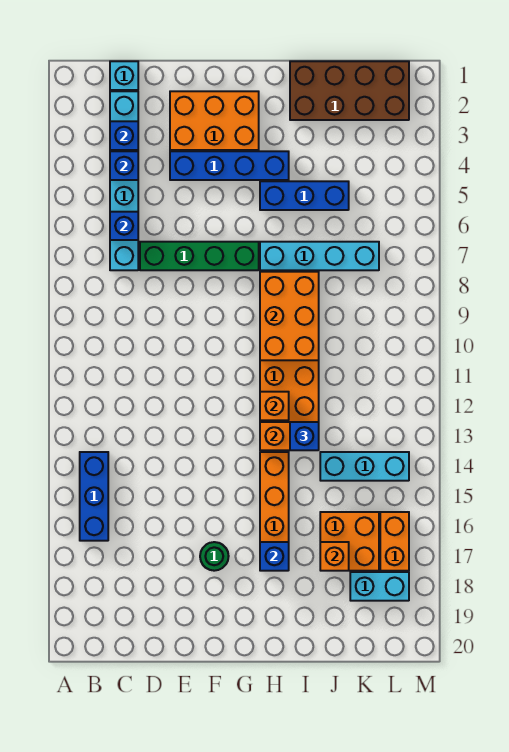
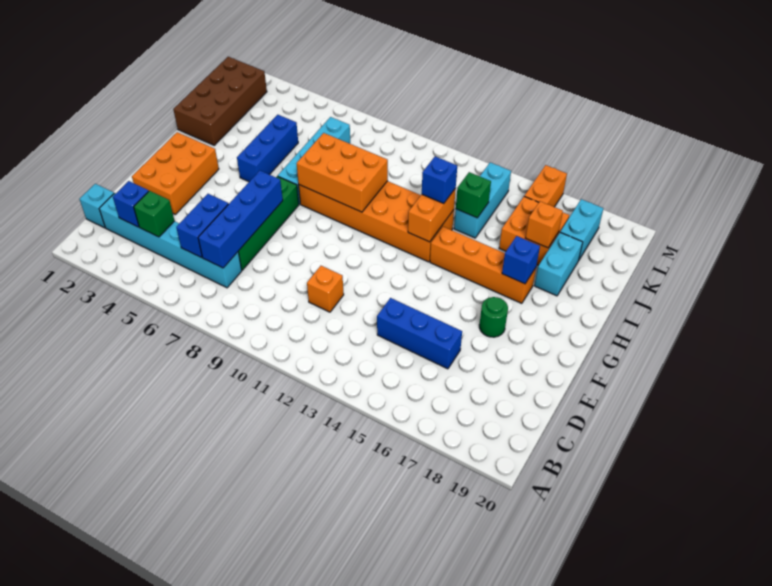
blue 1x3 brick [80,452,108,541] -> blue 1x3 brick moved to [377,298,462,369]
blue 1x1 brick [110,151,138,180] -> green 1x1 brick [134,191,174,237]
blue 1x1 brick [110,212,138,240] -> blue 1x2 brick [176,194,228,258]
blue 1x4 brick [170,151,289,180] -> blue 1x4 brick moved to [198,171,283,268]
orange 1x1 brick [260,392,289,420] -> orange 1x1 brick moved to [307,266,344,312]
none -> cyan 1x2 brick [534,233,583,296]
none -> green 1x1 brick [456,172,491,218]
orange 1x2 brick [380,512,409,571] -> orange 1x2 brick turned to [524,165,567,207]

